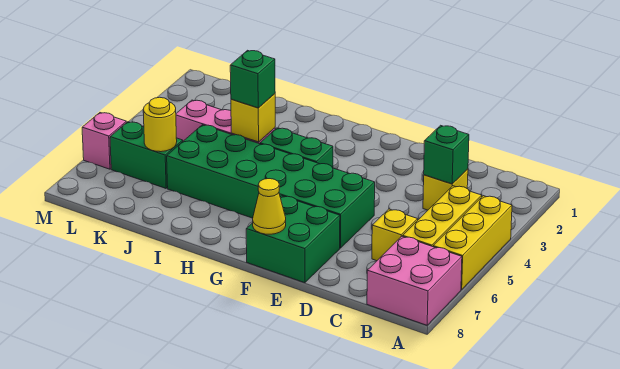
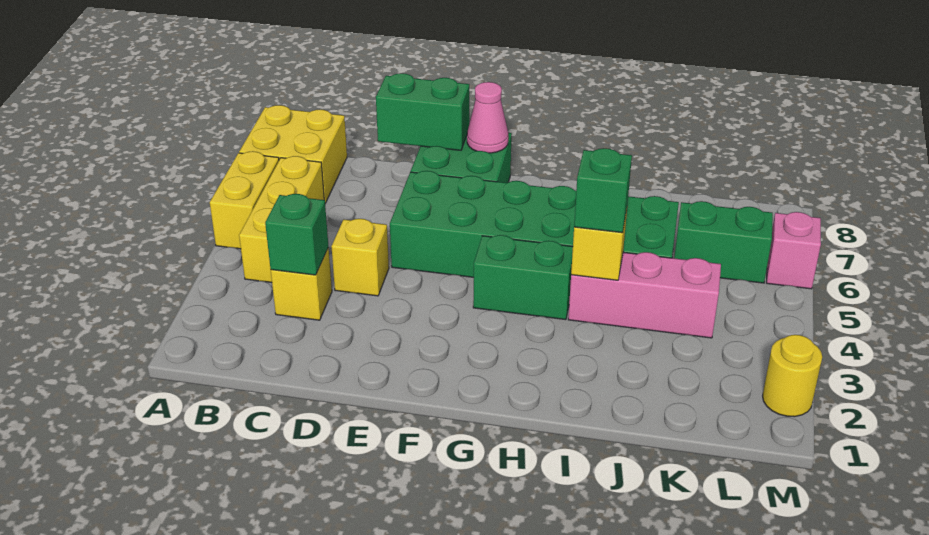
yellow 1x3 brick [433,196,512,290] -> yellow 1x2 brick [210,151,279,249]
pink 2x2 brick [367,236,462,325] -> yellow 2x2 brick [239,105,347,203]
yellow 1x1 brick [372,209,418,261] -> yellow 1x1 brick moved to [331,219,389,296]
none -> green 1x2 brick [376,73,469,150]
yellow 1x1 cone [253,179,286,234] -> pink 1x1 cone [467,82,508,153]
yellow 1x1 round brick [143,97,177,152] -> yellow 1x1 round brick moved to [763,335,822,417]

